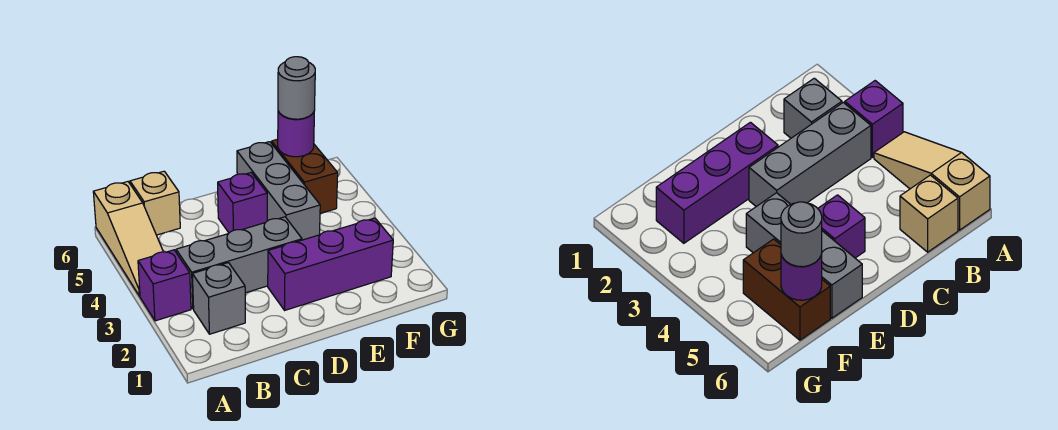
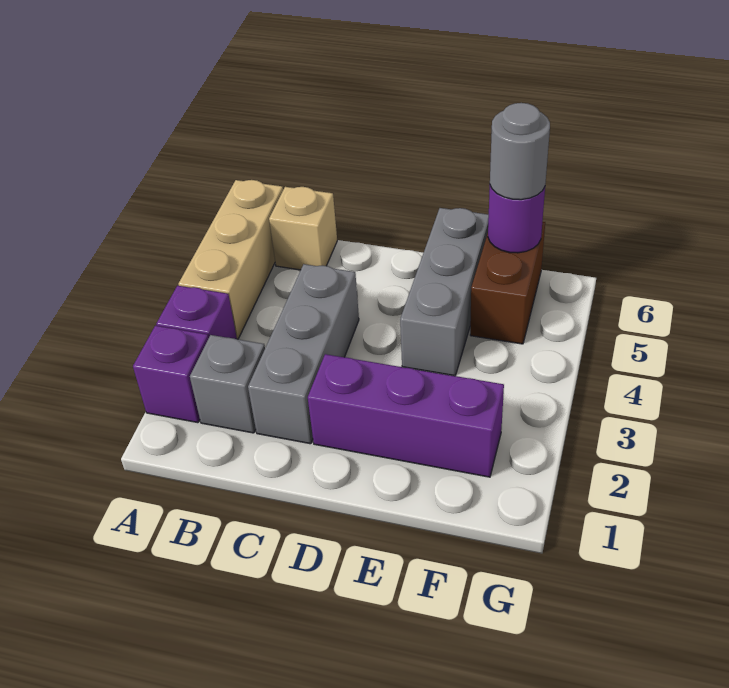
tan 1x3 slope [93,182,163,296] -> tan 1x3 brick [178,180,283,339]
grey 1x3 brick [176,217,302,309] -> grey 1x3 brick turned to [248,264,359,444]
purple 1x1 brick [218,173,267,233] -> purple 1x1 brick moved to [133,326,209,423]

